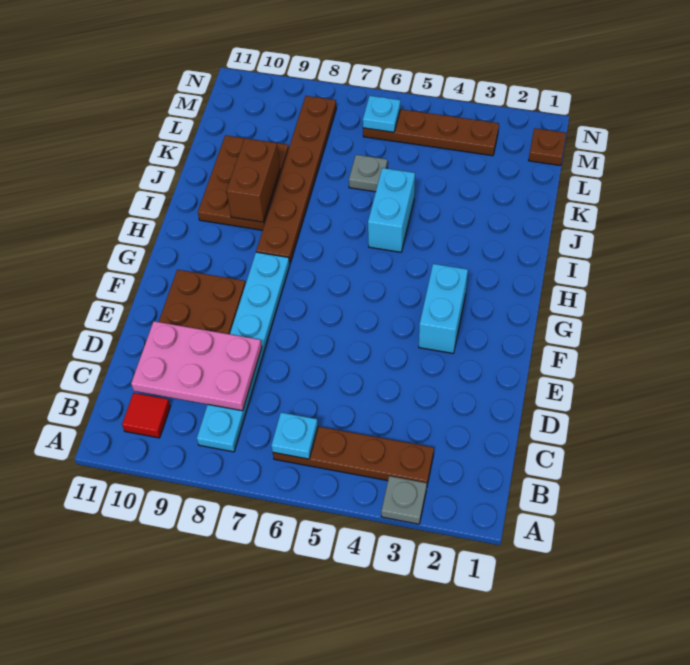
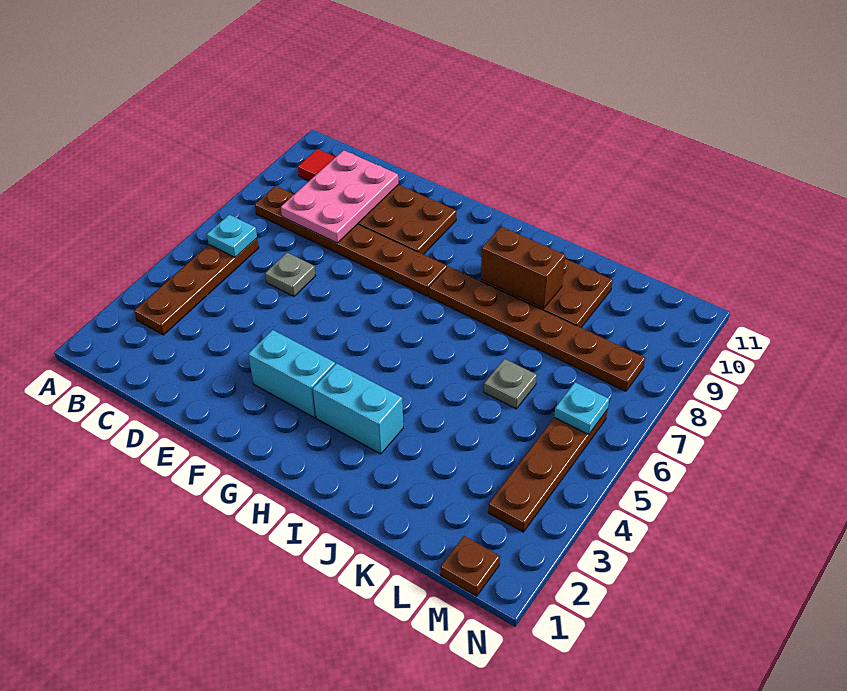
grey 1x1 plate [381,476,427,524] -> grey 1x1 plate moved to [265,253,316,296]
cyan 1x6 plate [197,252,290,452] -> brown 1x6 plate [255,186,447,296]
cyan 1x2 brick [368,168,415,252] -> cyan 1x2 brick moved to [313,363,403,454]

